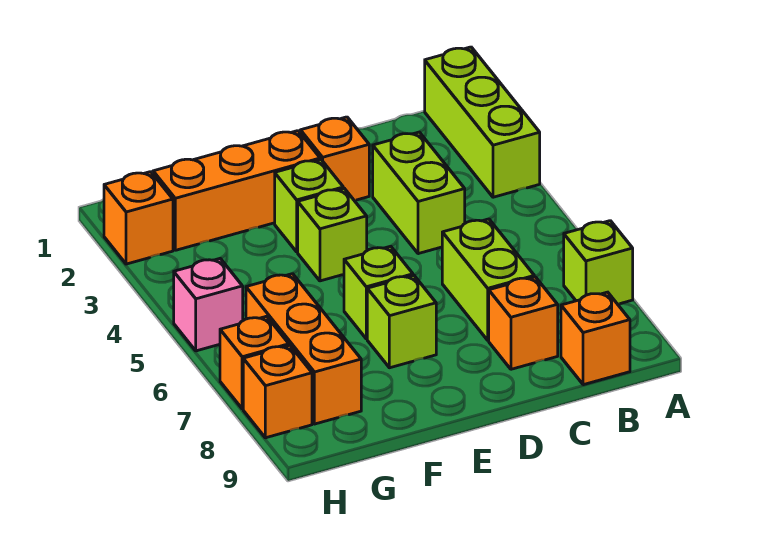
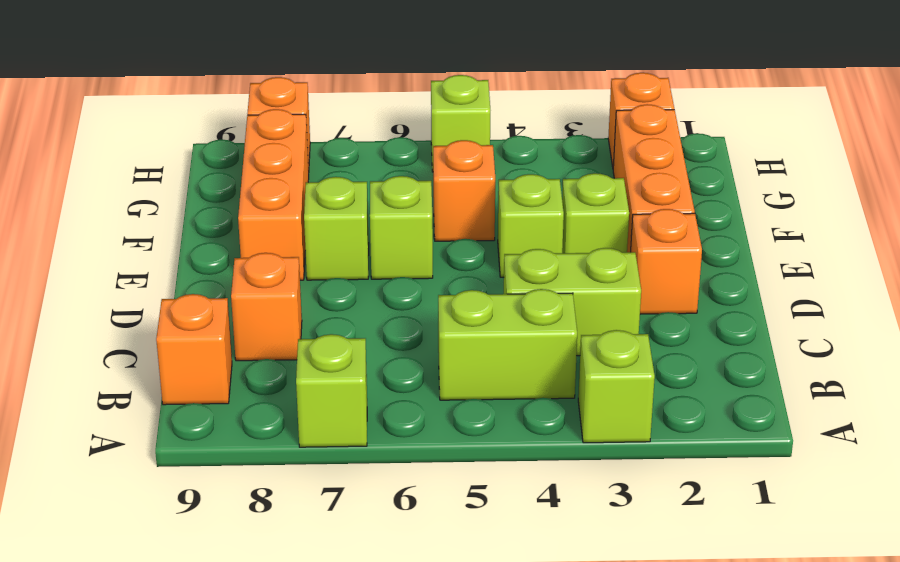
lime 1x3 brick [425,47,540,197] -> lime 1x1 brick [578,330,655,443]
lime 1x2 brick [442,219,534,340] -> lime 1x2 brick moved to [438,289,577,400]
orange 1x3 brick [246,274,361,424] -> orange 1x3 brick turned to [238,109,309,280]
pink 1x1 brick [174,259,243,351] -> lime 1x1 brick [431,75,490,172]
orange 1x1 brick [220,316,289,409] -> orange 1x1 brick moved to [433,140,495,241]

